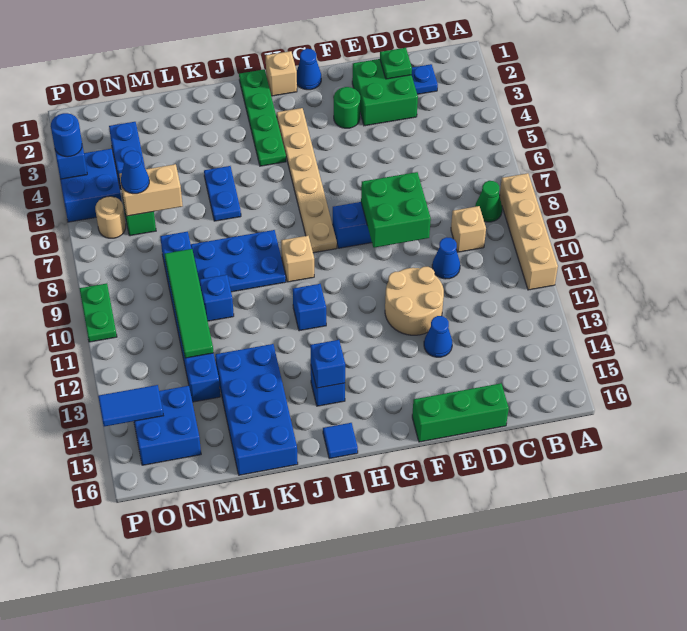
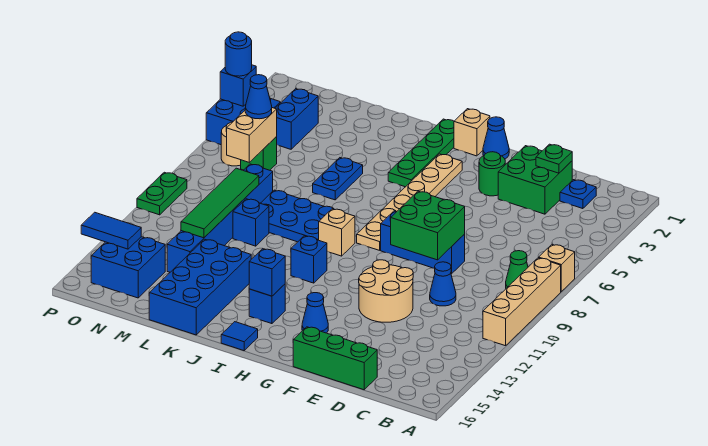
tan 1x1 brick [451,206,486,252] -> tan 1x1 brick moved to [539,245,575,291]
blue 1x1 cone [424,316,452,357] -> blue 1x1 cone moved to [302,293,328,333]
tan 1x2 brick [119,164,183,216] -> tan 1x2 brick turned to [227,108,277,162]

